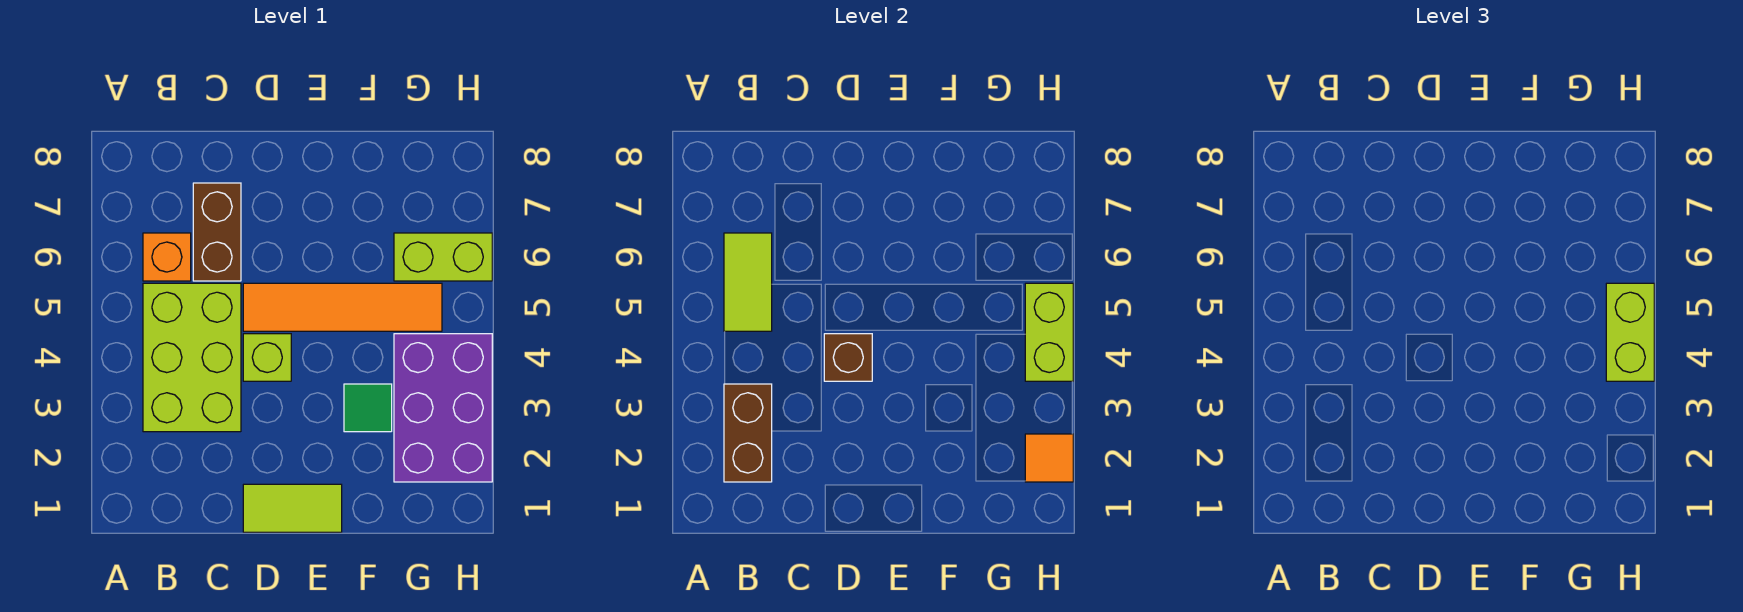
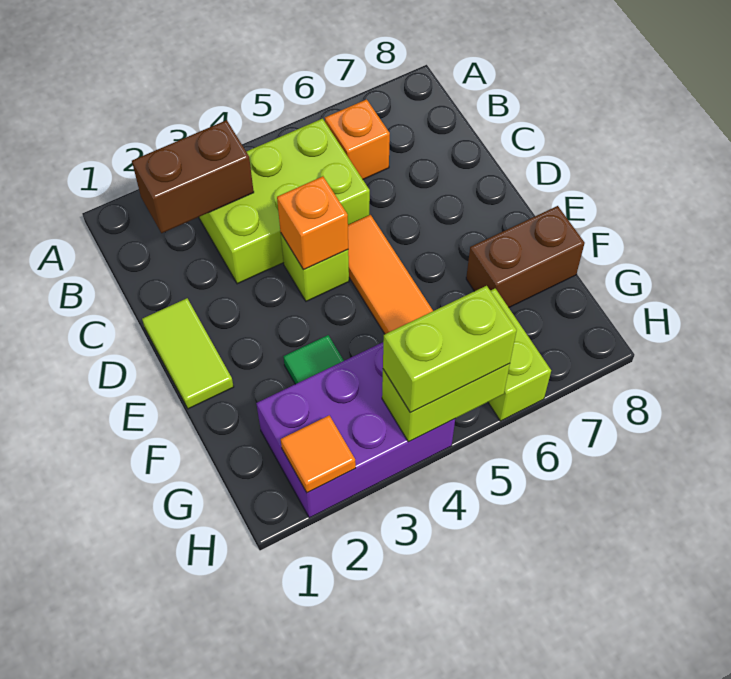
lime 1x2 tile [724,233,772,331] -> none
brown 1x2 brick [193,183,241,281] -> brown 1x2 brick moved to [466,206,585,307]
brown 1x1 brick [824,334,872,381] -> orange 1x1 brick [277,176,348,270]

